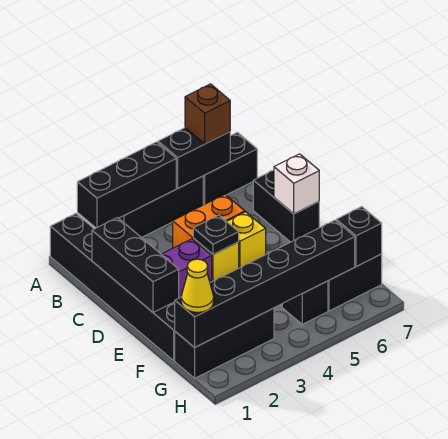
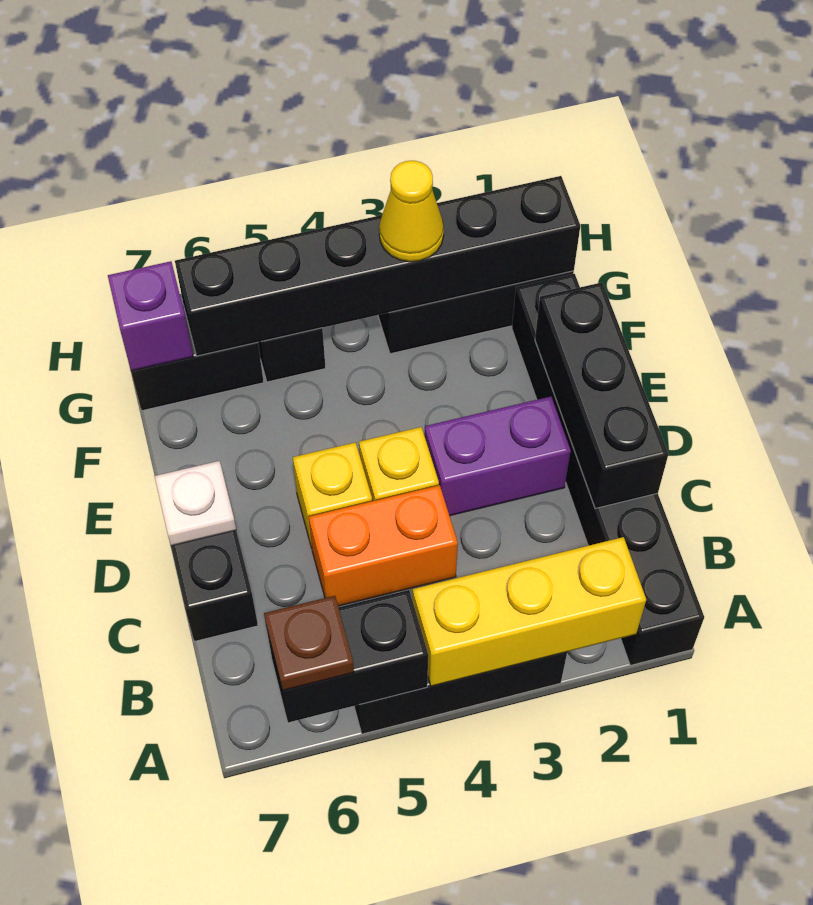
black 1x3 brick [77,142,176,228] -> yellow 1x3 brick [413,537,646,686]
black 1x2 brick [203,132,257,205] -> none
brown 1x1 brick [185,84,230,144] -> brown 1x1 plate [264,596,354,691]
black 1x1 plate [193,215,239,254] -> none
white 1x1 brick [274,154,319,214] -> white 1x1 plate [154,461,236,546]
yellow 1x1 cone [181,259,214,312] -> yellow 1x1 cone moved to [379,160,444,262]
black 1x1 brick [336,207,382,267] -> purple 1x1 brick [108,261,193,371]

